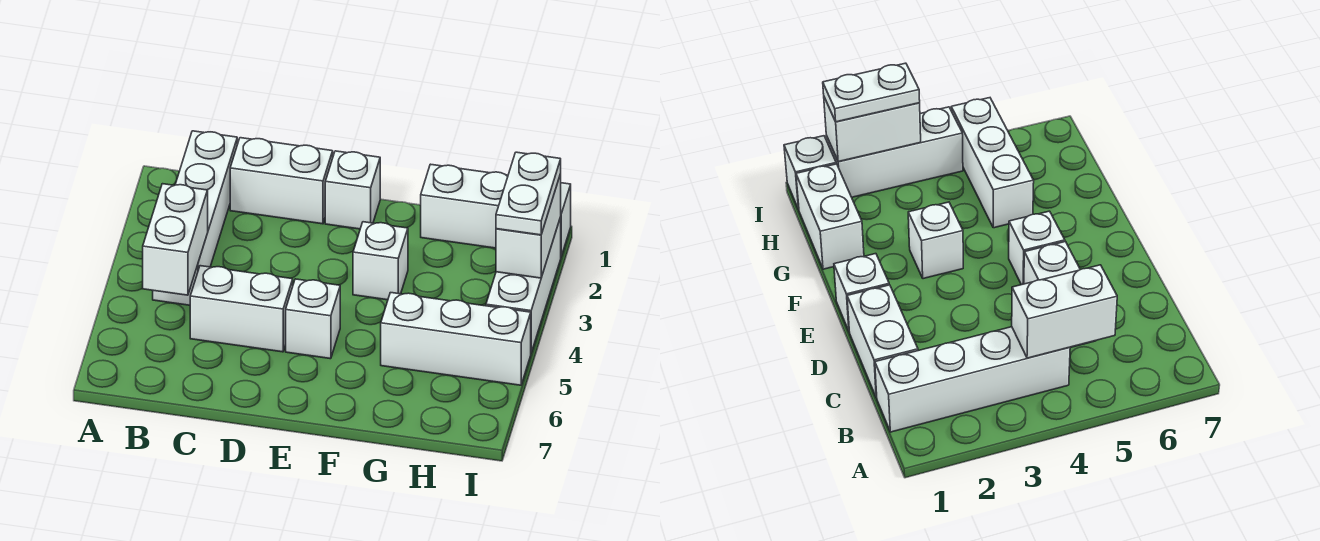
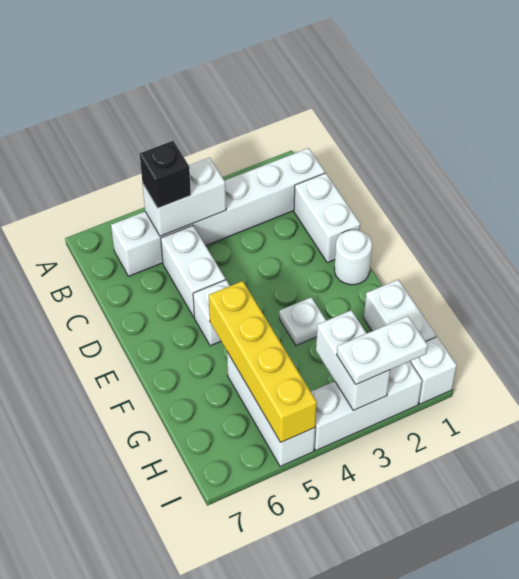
white 1x4 brick [153,131,237,305] -> white 1x6 brick [111,148,325,276]
none -> black 1x1 brick [140,141,191,208]
white 1x1 brick [325,151,380,229] -> white 1x1 round brick [334,230,372,285]
white 1x1 brick [353,222,408,300] -> white 1x1 plate [279,297,326,346]
none -> yellow 1x4 brick [209,281,317,442]
white 1x2 brick [496,174,561,278] -> white 1x2 brick turned to [316,310,390,410]

